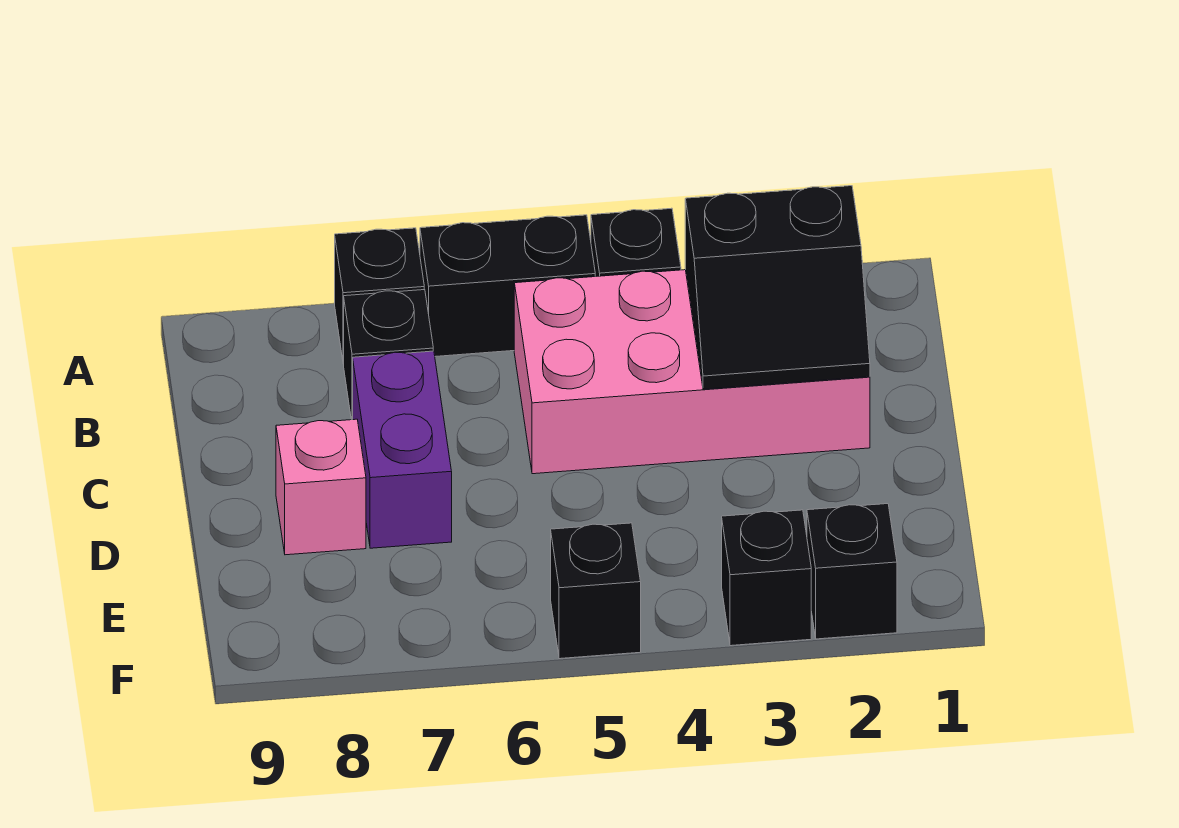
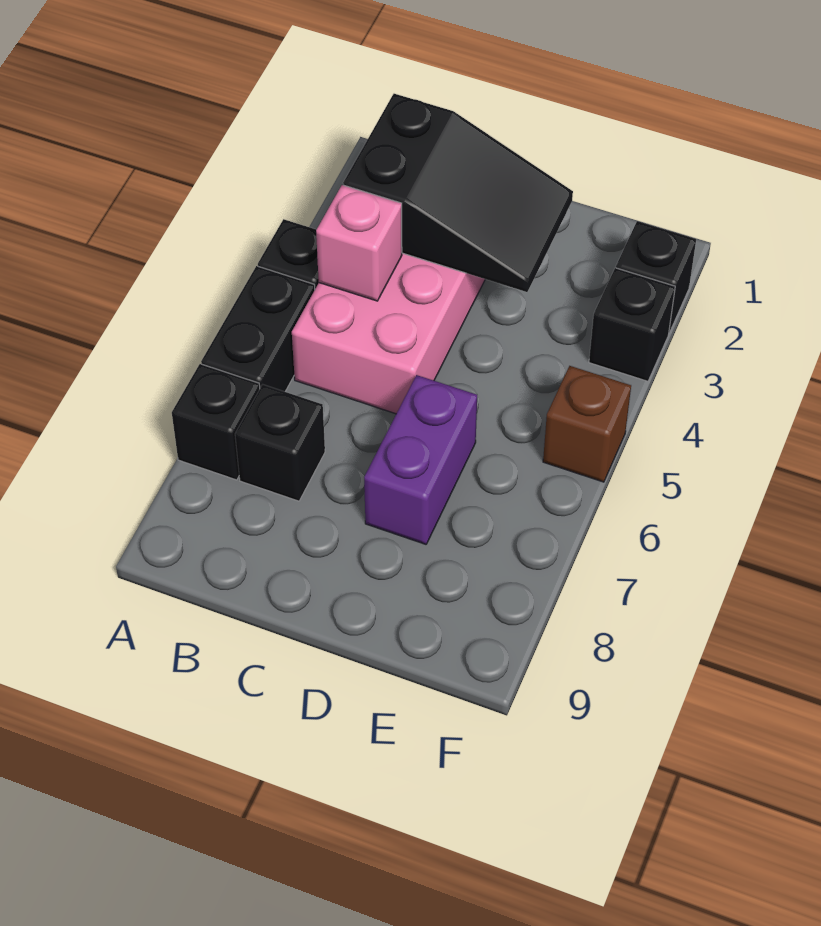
black 2x2 slope [685,186,870,389] -> black 2x3 slope [343,94,573,292]
purple 1x2 brick [353,351,452,548] -> purple 1x2 brick turned to [364,375,477,544]
pink 1x1 brick [276,419,366,555] -> pink 1x1 brick moved to [316,185,402,301]
black 1x1 brick [551,523,641,659] -> brown 1x1 brick [543,366,631,482]

